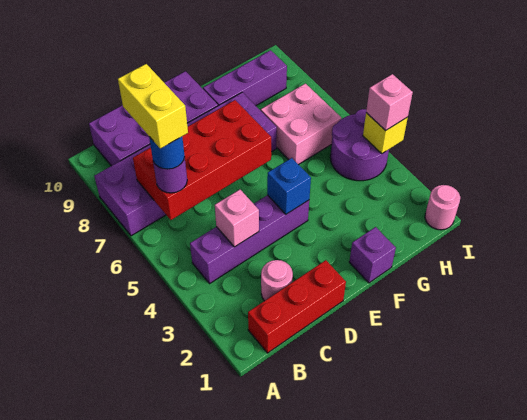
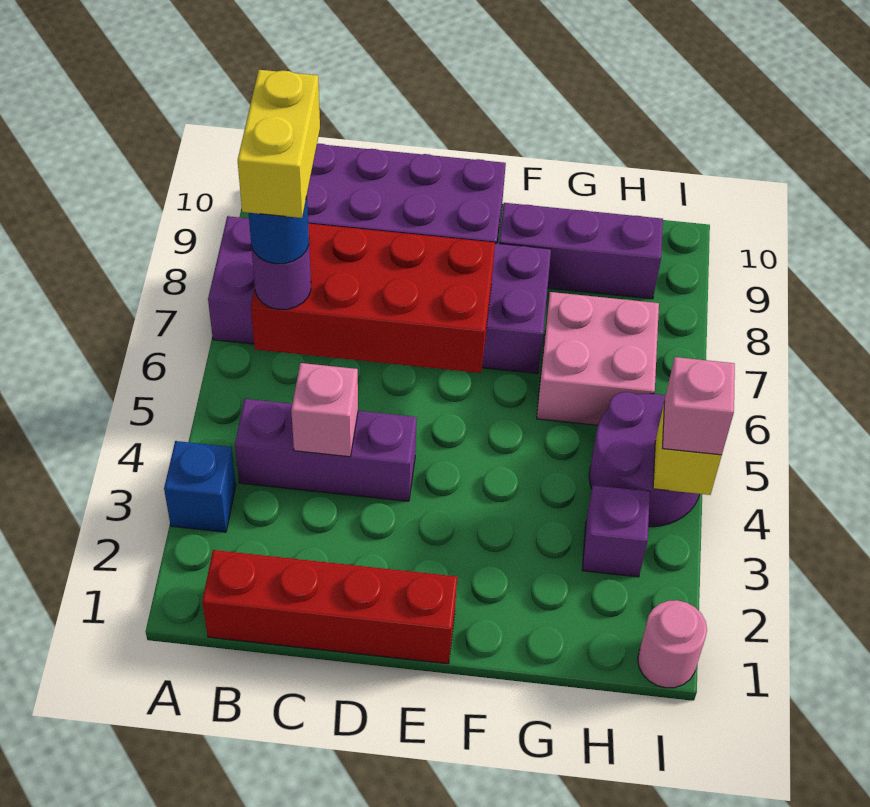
red 1x3 brick [248,260,346,353] -> red 1x4 brick [202,550,457,664]
purple 1x4 brick [190,195,309,283] -> purple 1x3 brick [235,399,417,501]
pink 1x1 round brick [261,260,293,301] -> none
blue 1x1 brick [267,158,311,214] -> blue 1x1 brick moved to [164,441,236,532]
purple 1x1 brick [349,227,396,283] -> purple 1x1 brick moved to [582,485,650,577]

